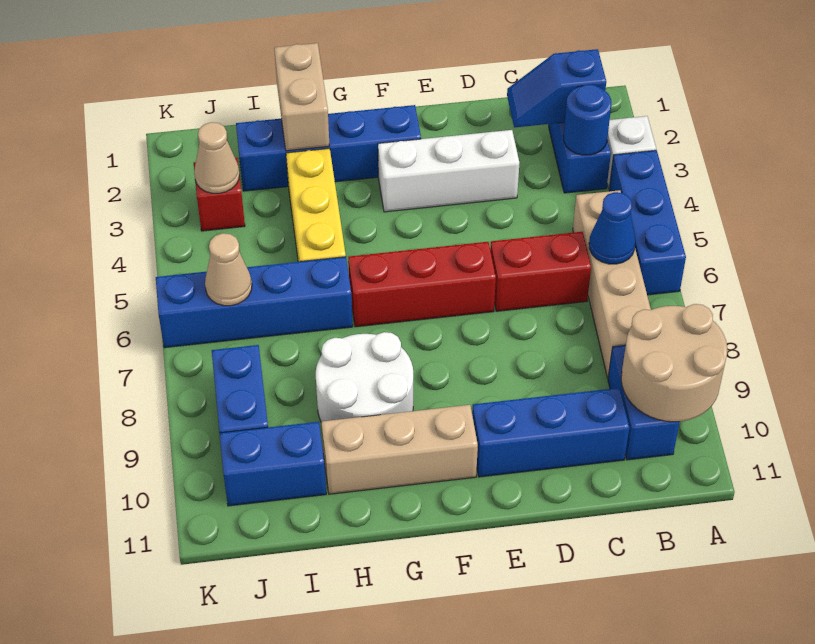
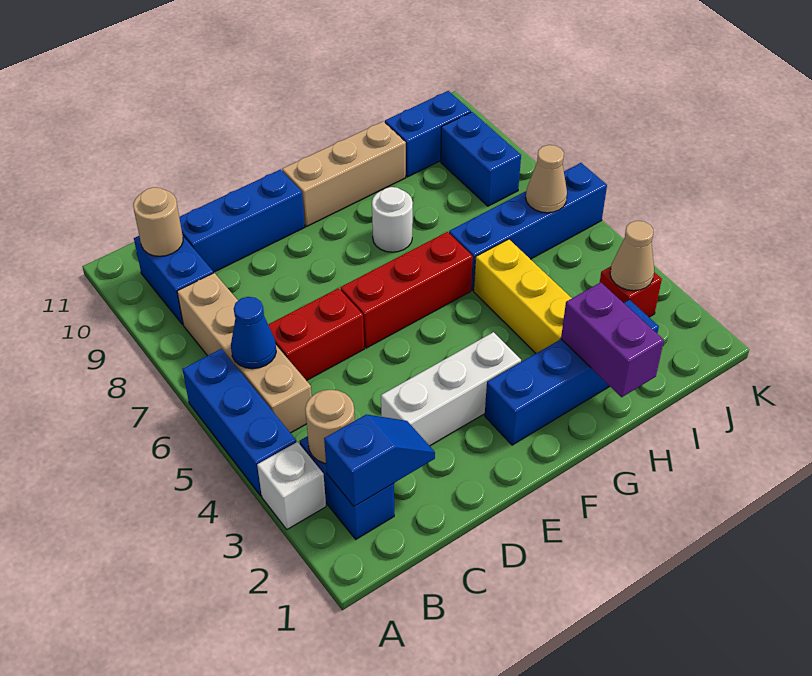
tan 2x2 round brick [621,304,727,422] -> tan 1x1 round brick [133,187,183,256]
blue 1x1 round brick [563,84,611,155] -> tan 1x1 round brick [305,390,355,463]
white 2x2 round brick [316,332,413,422] -> white 1x1 round brick [372,187,413,252]
tan 1x2 brick [274,43,329,151] -> purple 1x2 brick [561,282,664,397]

